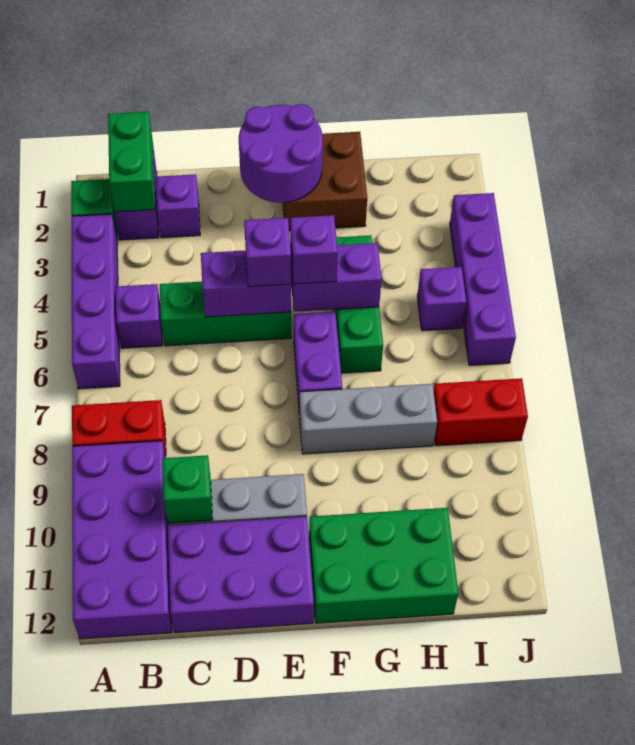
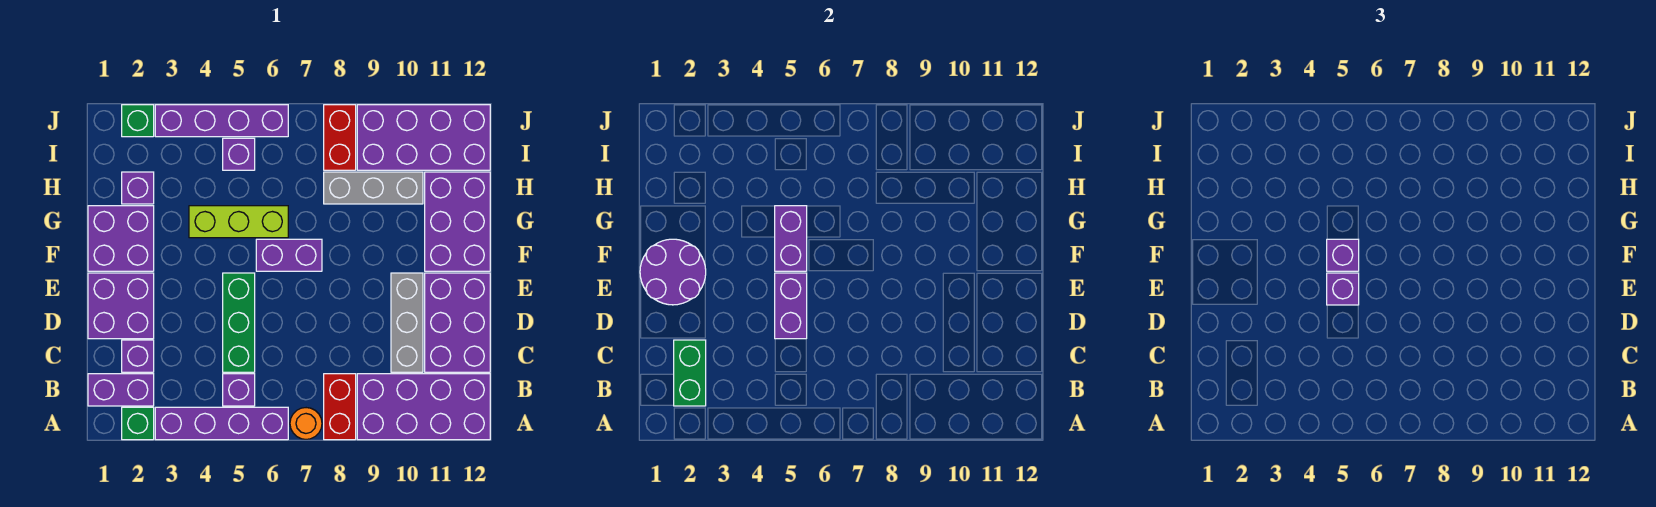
none -> orange 1x1 round brick [290,408,322,439]
green 1x2 brick [108,112,155,212] -> green 1x2 brick turned to [674,340,706,406]
green 1x1 brick [162,455,213,523] -> green 1x1 brick moved to [122,105,154,137]
none -> purple 2x2 brick [88,273,154,339]
brown 2x2 brick [283,132,367,231] -> purple 2x2 brick [88,206,154,271]
grey 1x3 brick [300,384,437,454] -> grey 1x3 brick turned to [324,172,423,204]
green 2x3 brick [309,508,458,623] -> purple 2x3 brick [425,172,490,271]
green 1x3 brick [334,235,383,373] -> lime 1x3 brick [189,206,288,238]
none -> purple 1x1 brick [122,172,154,204]
none -> purple 2x4 brick [357,105,490,170]

